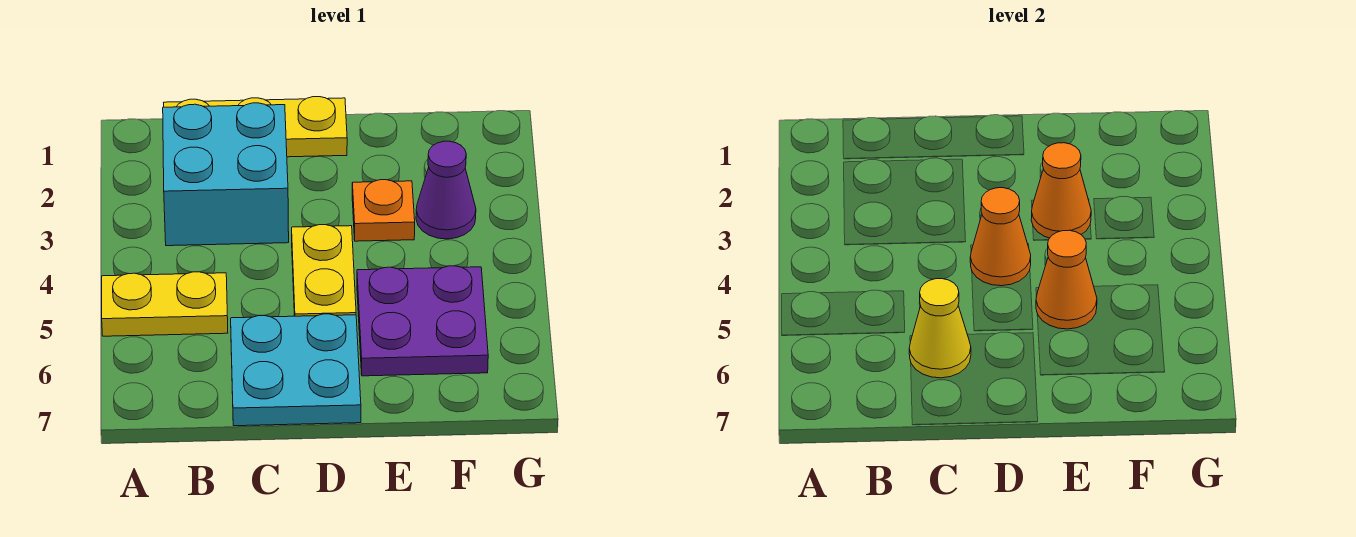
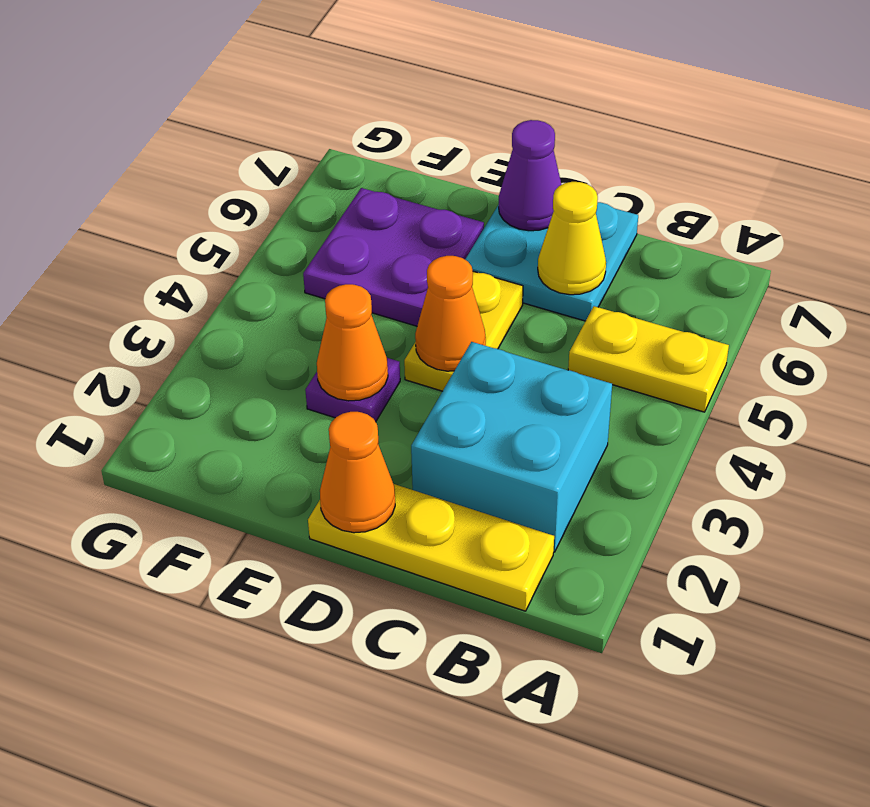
orange 1x1 plate [352,180,415,241] -> purple 1x1 plate [305,358,400,422]
orange 1x1 cone [1036,230,1097,329] -> orange 1x1 cone moved to [320,412,395,533]
purple 1x1 cone [416,141,476,239] -> purple 1x1 cone moved to [499,120,562,231]

